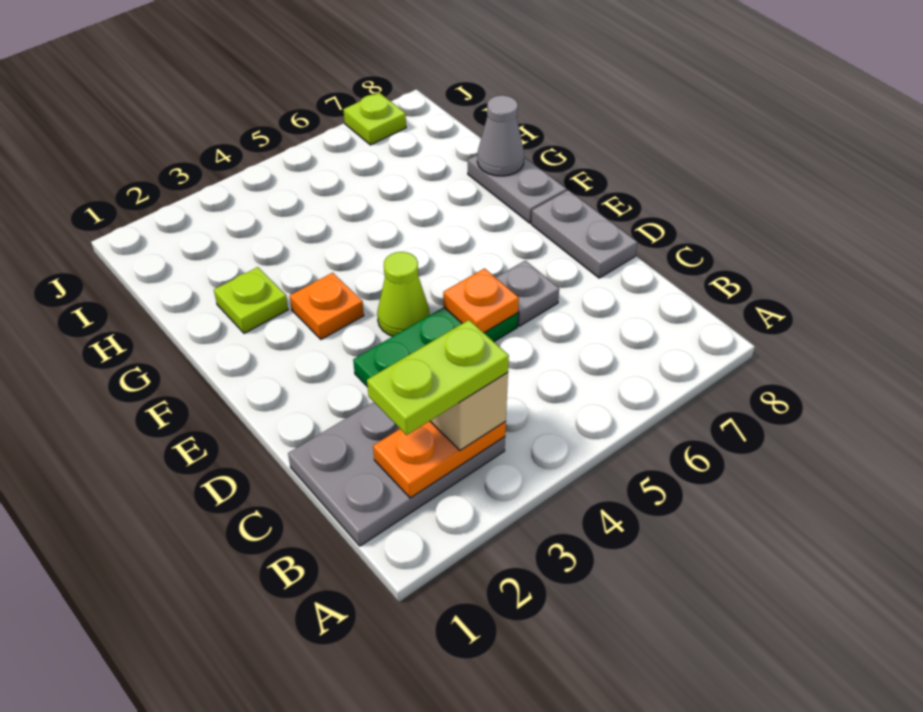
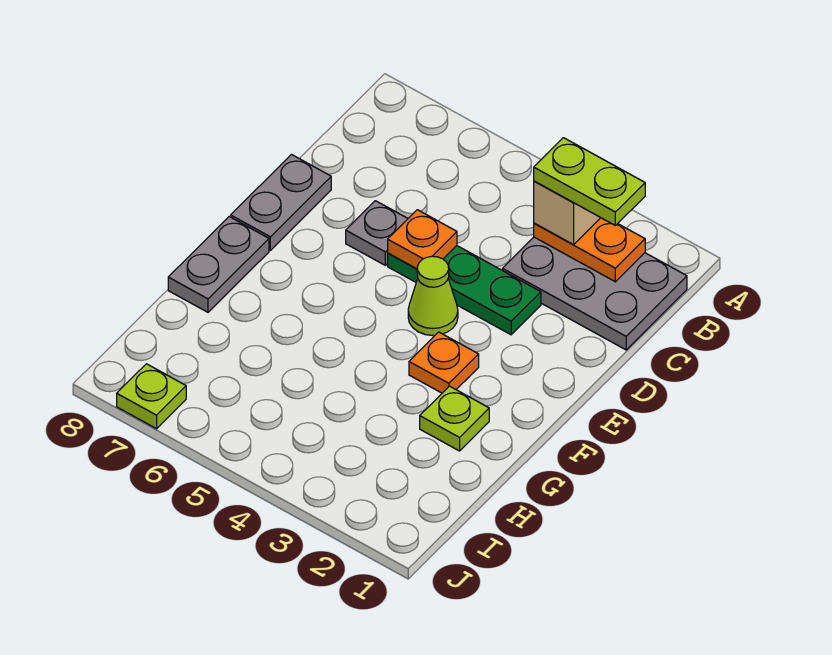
grey 1x1 cone [477,95,524,176] -> none

